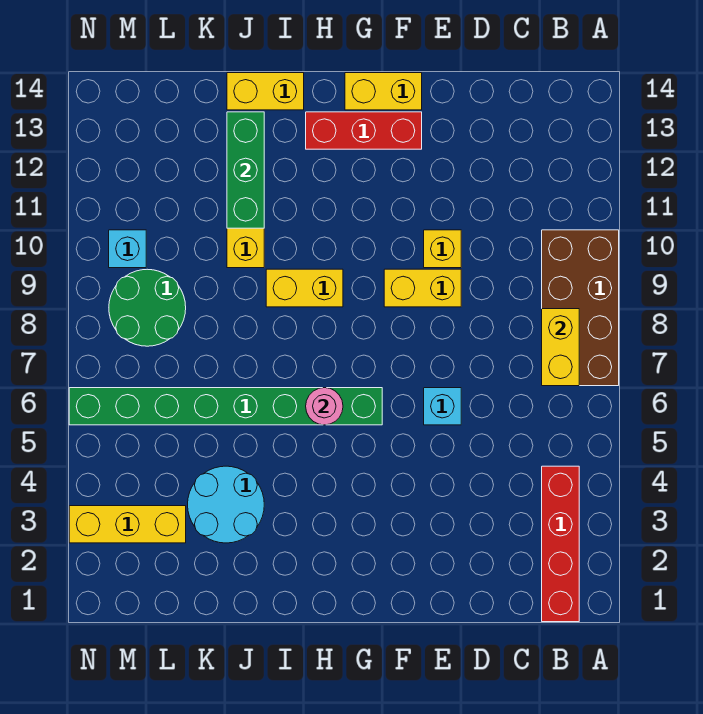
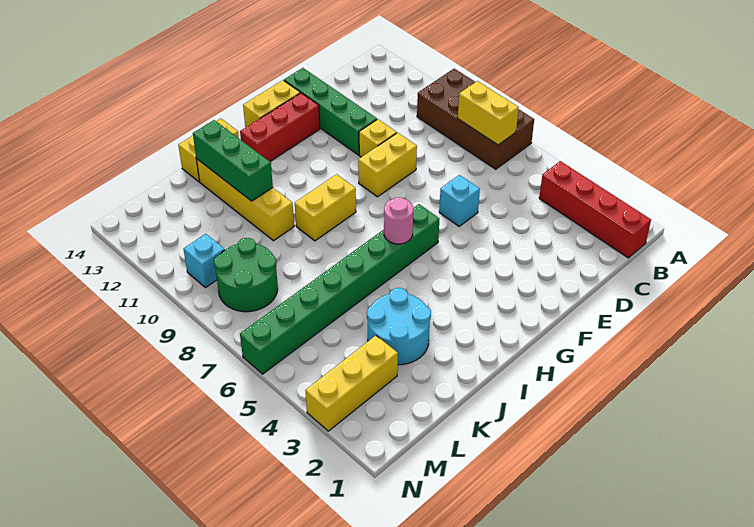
none -> green 1x4 brick [284,68,377,155]

